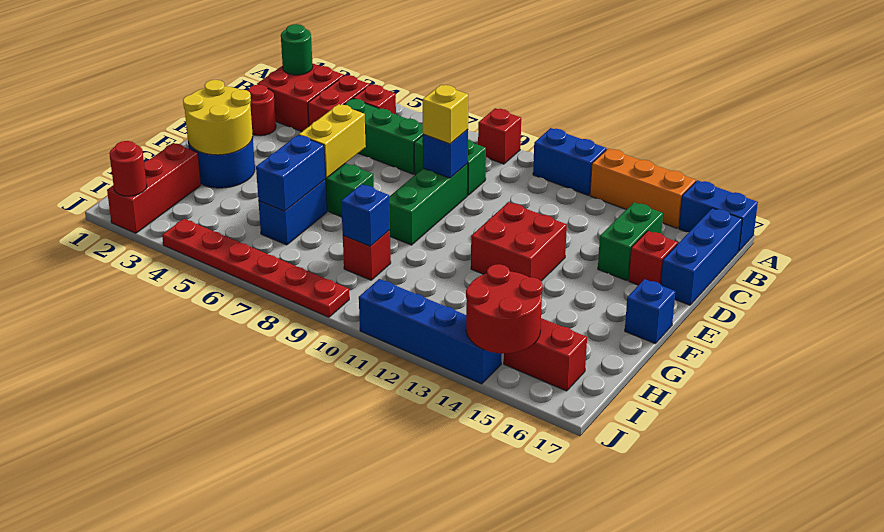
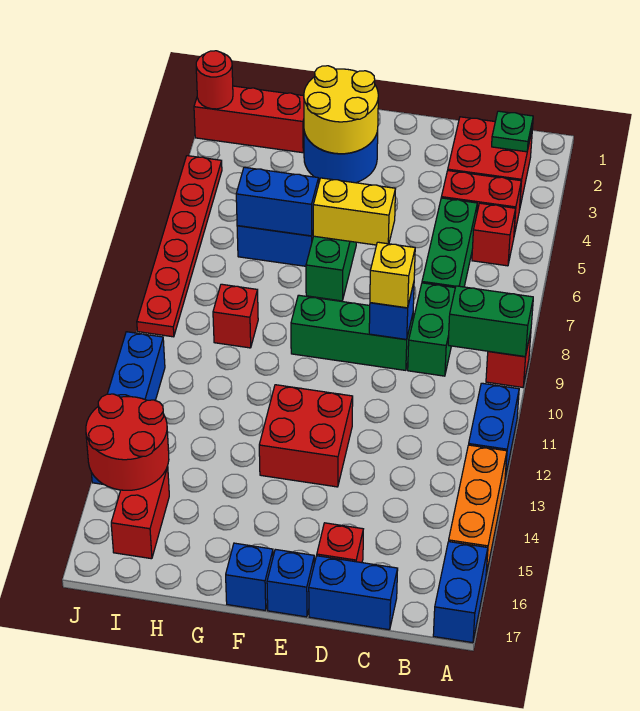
green 1x1 round brick [281,24,313,75] -> green 1x1 plate [492,111,533,152]
blue 1x3 brick [661,208,742,305] -> blue 1x2 brick [309,556,398,630]
green 1x2 brick [598,202,663,281] -> green 1x2 brick moved to [448,286,533,357]
red 1x1 round brick [247,85,276,136] -> none
blue 1x1 brick [341,184,390,246] -> blue 1x1 brick moved to [267,549,314,617]

